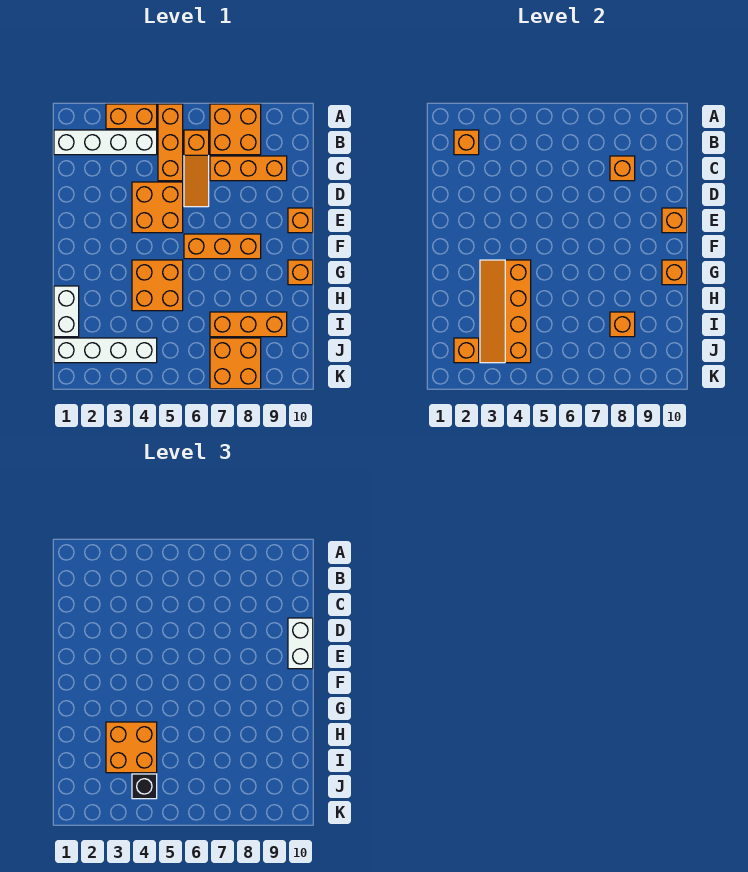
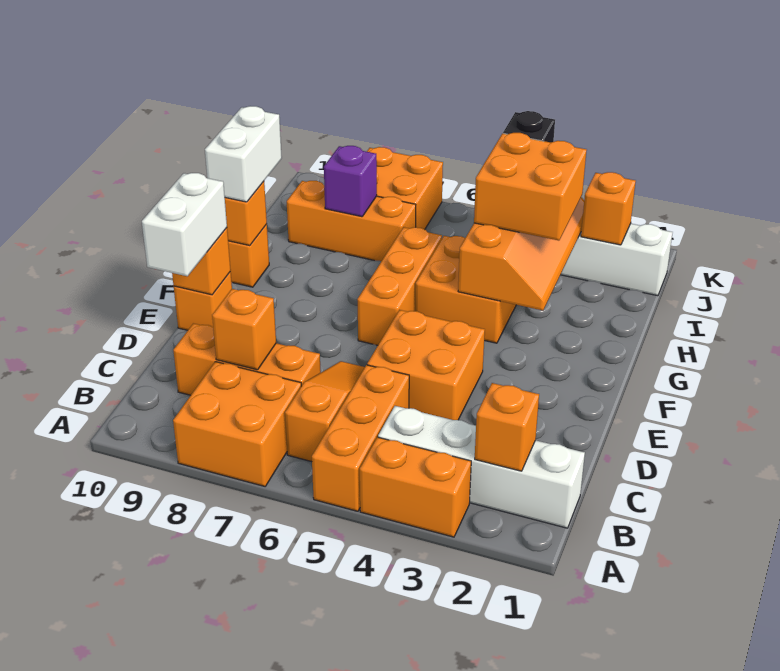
orange 1x3 brick [184,234,261,259] -> orange 1x3 brick turned to [357,227,442,345]
white 1x2 brick [54,286,79,337] -> white 1x2 brick moved to [205,106,282,202]
orange 1x1 brick [610,312,635,337] -> purple 1x1 brick [324,146,377,217]

